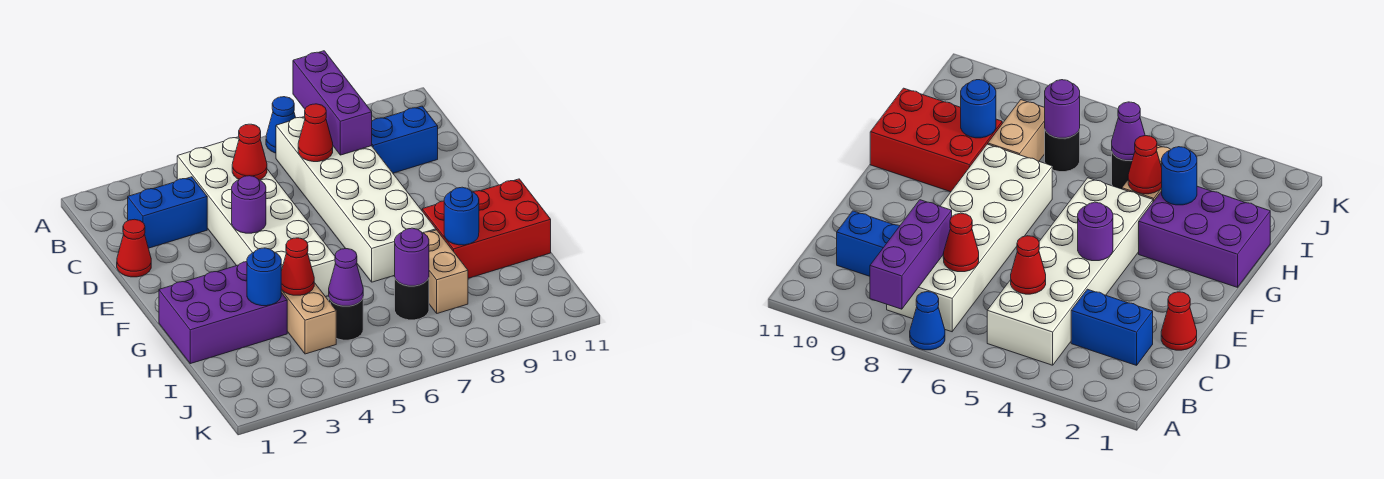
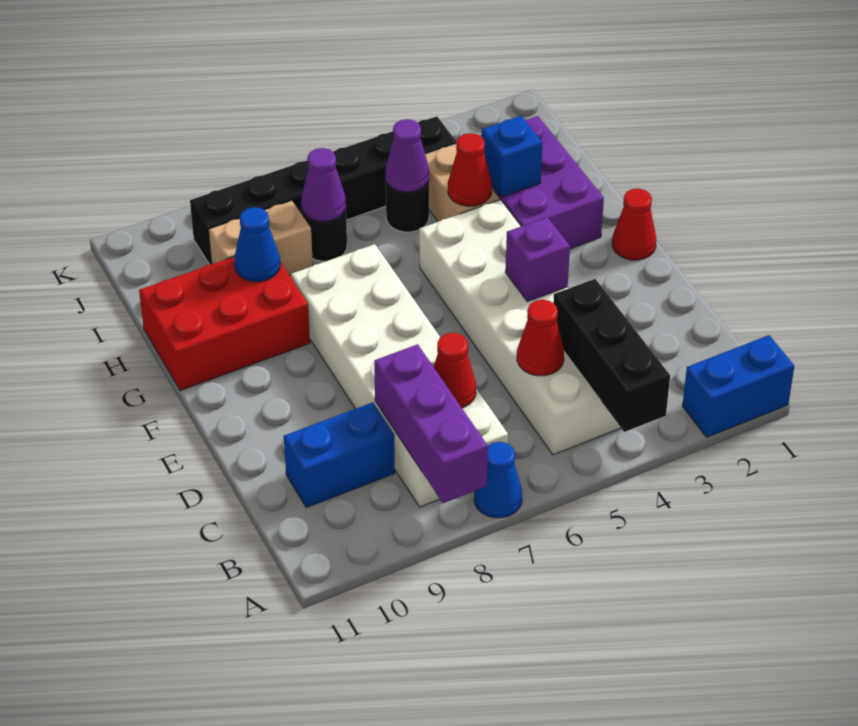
none -> black 1x3 brick [553,279,670,432]
blue 1x2 brick [128,177,207,248] -> blue 1x2 brick moved to [682,335,794,437]
red 1x1 cone [117,219,151,277] -> red 1x1 cone moved to [612,188,656,260]
purple 1x1 round brick [232,176,266,233] -> purple 1x1 brick [505,217,570,302]
purple 2x3 brick [159,262,287,364] -> purple 2x3 brick turned to [480,116,604,248]
blue 1x1 round brick [247,248,281,306] -> blue 1x1 brick [482,116,542,197]
tan 1x2 brick [423,230,468,313] -> tan 1x2 brick turned to [209,201,313,276]
blue 1x1 round brick [444,187,479,245] -> blue 1x1 cone [234,207,280,282]
purple 1x1 round brick [395,228,429,286] -> purple 1x1 cone [301,148,346,221]
none -> black 1x6 brick [190,116,457,265]

